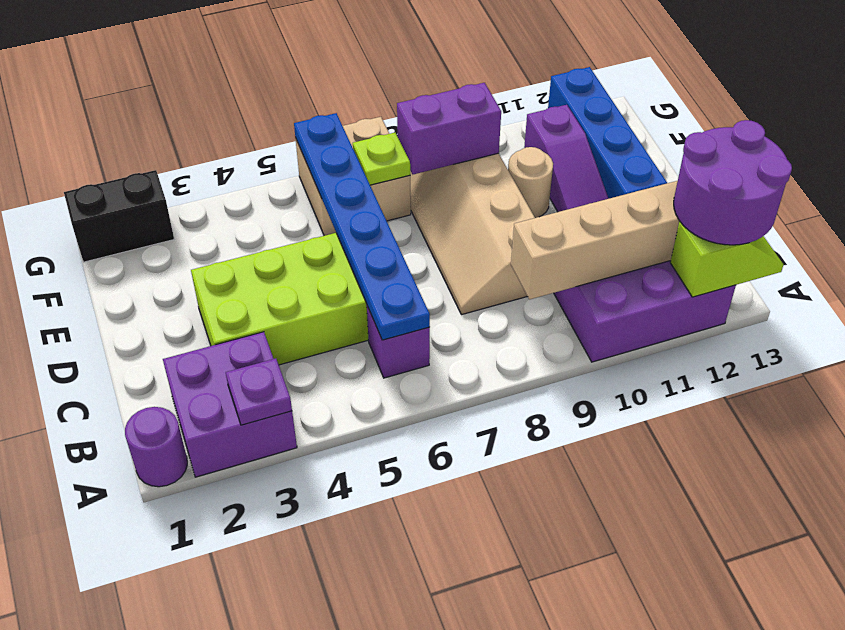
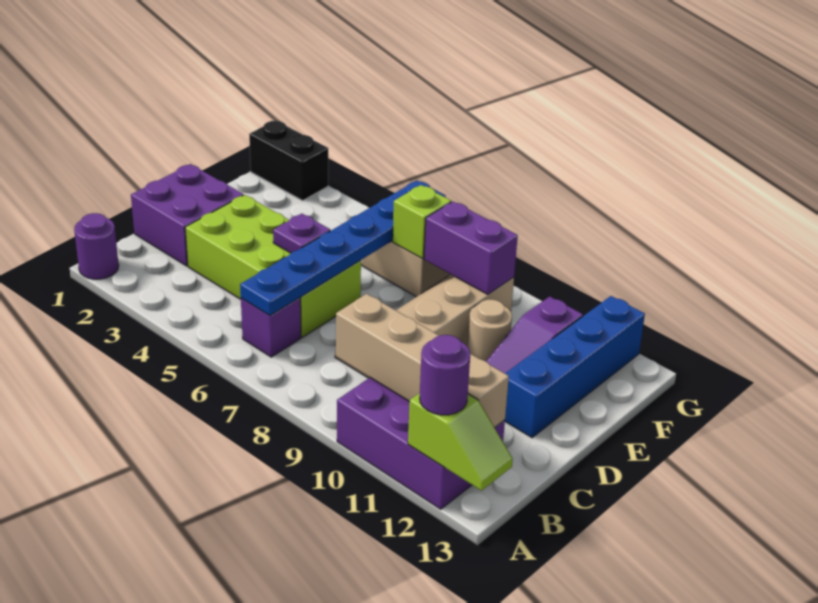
purple 2x2 brick [163,332,297,477] -> purple 2x2 brick moved to [131,164,243,266]
purple 1x1 plate [226,359,292,425] -> purple 1x1 plate moved to [273,214,330,253]
purple 2x2 round brick [674,120,792,245] -> purple 1x1 round brick [420,335,470,415]
lime 1x1 plate [353,133,410,185] -> lime 1x1 brick [393,185,451,259]

